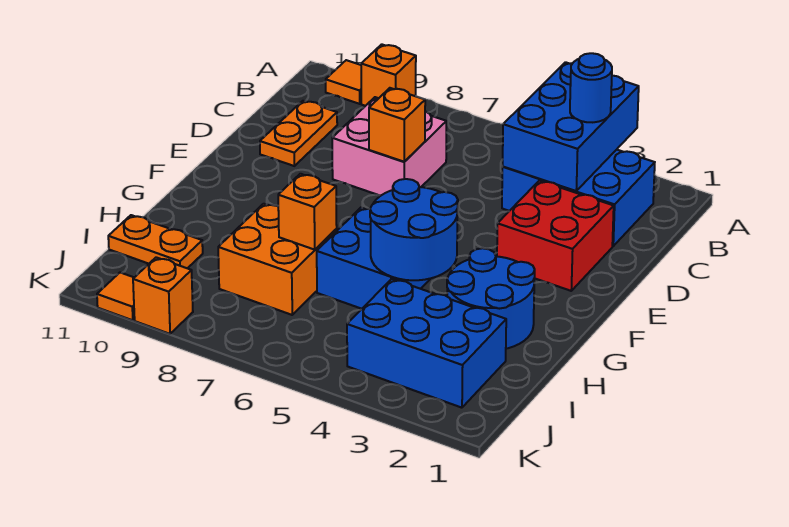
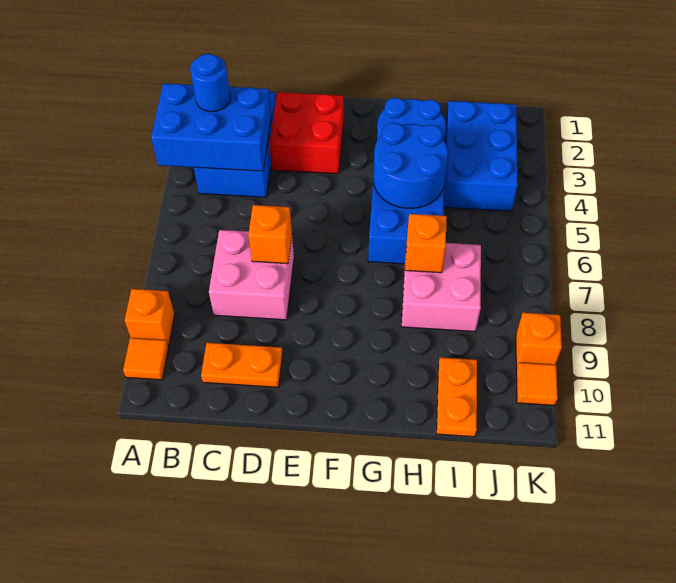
orange 2x2 brick [218,204,337,315] -> pink 2x2 brick [402,243,481,332]

